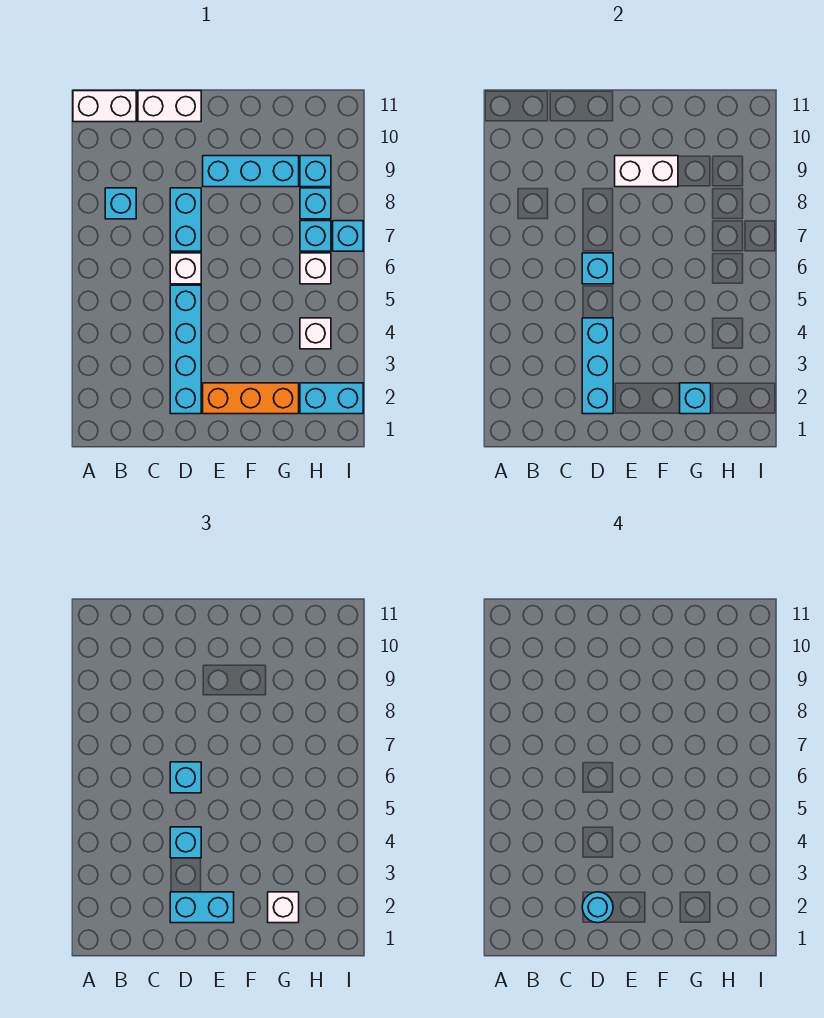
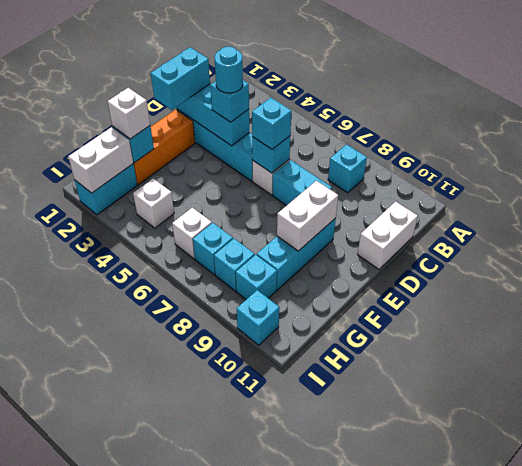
white 1x2 brick [73,91,136,122] -> white 1x2 brick moved to [68,127,133,193]
cyan 1x1 round brick [582,892,613,923] -> cyan 1x1 round brick moved to [215,47,243,93]
cyan 1x1 brick [333,221,363,251] -> cyan 1x1 brick moved to [237,290,279,345]

